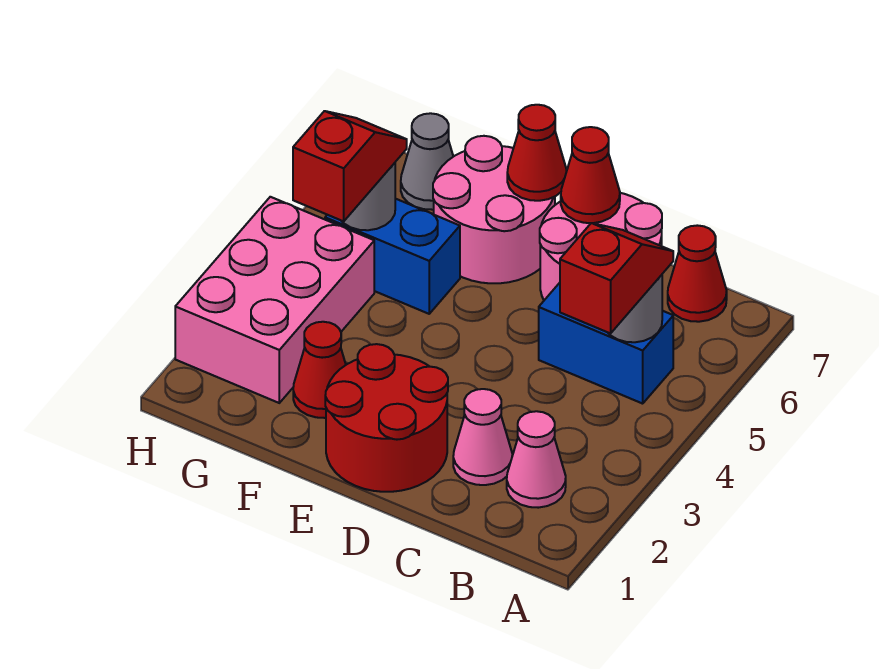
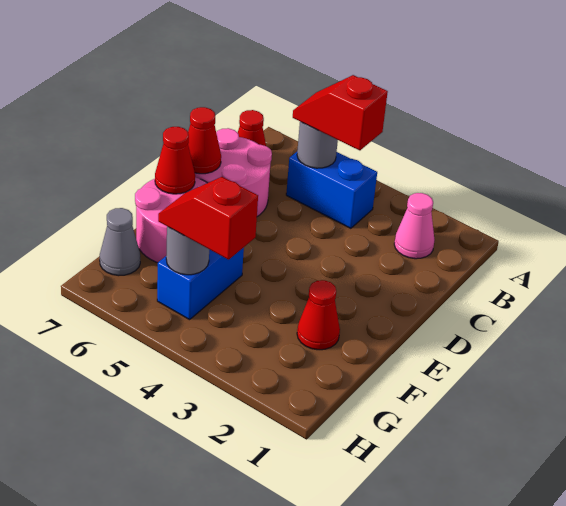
blue 1x2 brick [539,283,673,404] -> blue 1x2 brick turned to [286,152,377,228]
pink 1x1 cone [453,389,512,485] -> none
red 2x2 round brick [325,344,448,492] -> none
pink 2x3 brick [175,197,374,403] -> none

